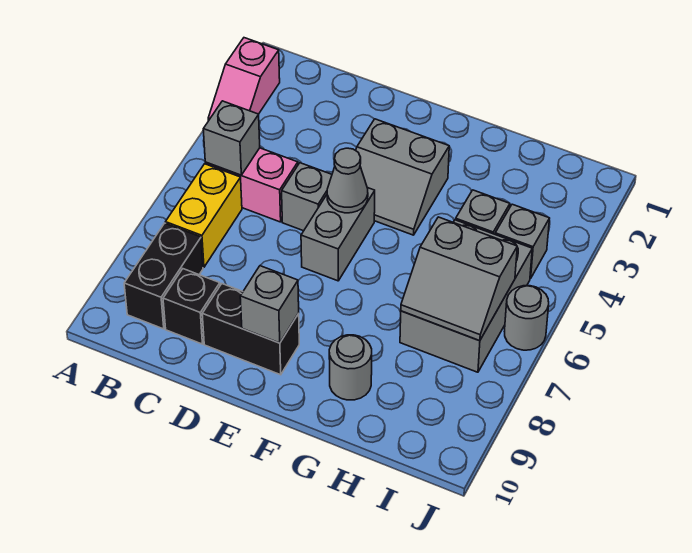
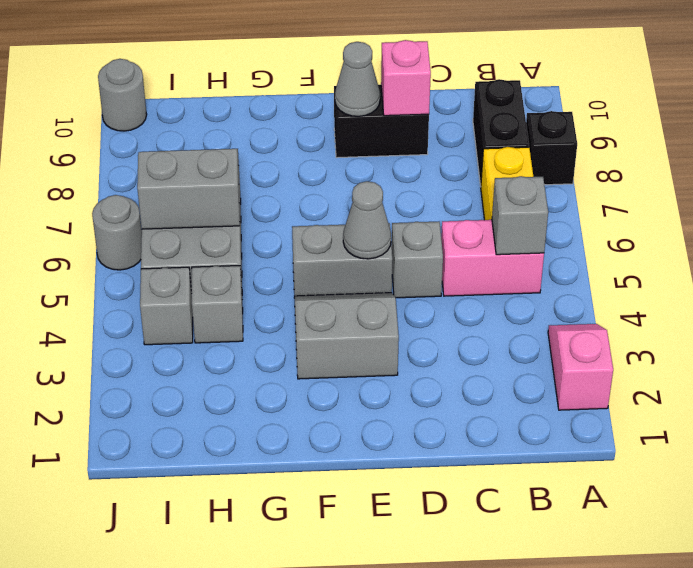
black 1x1 brick [163,269,220,344] -> black 1x1 brick moved to [526,111,577,185]
none -> pink 1x1 brick [381,40,431,116]
grey 1x2 brick [301,188,375,281] -> grey 1x2 brick turned to [292,223,393,296]
grey 1x1 brick [240,266,299,343] -> grey 1x1 cone [335,42,380,116]
grey 1x1 round brick [329,335,372,400] -> grey 1x1 round brick moved to [98,59,147,131]

